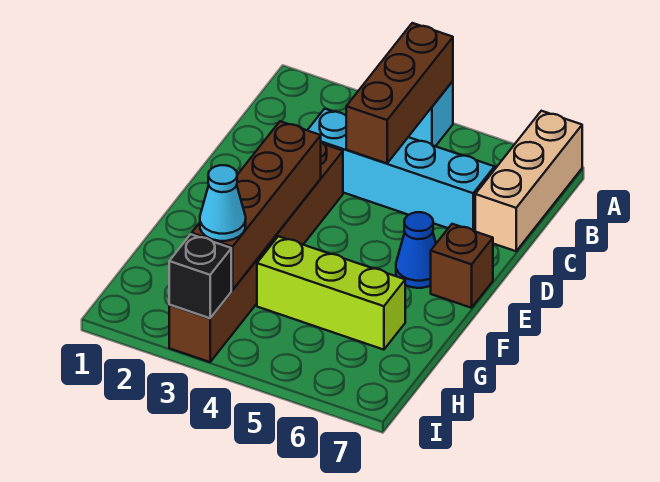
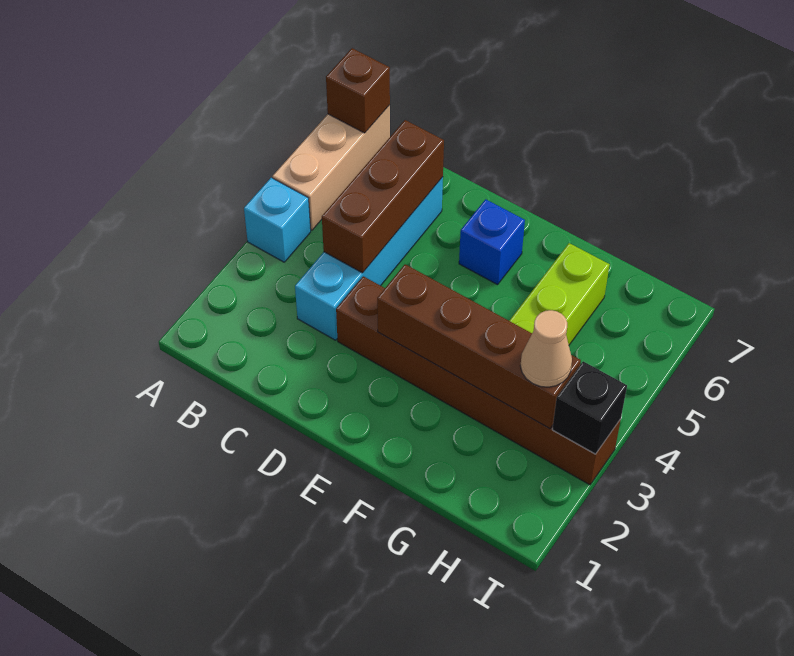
brown 1x3 brick [346,23,453,163] -> brown 1x3 brick turned to [322,120,444,273]
tan 1x3 brick [475,111,582,251] -> tan 1x3 brick turned to [272,105,390,230]
blue 1x1 cone [396,212,436,288] -> blue 1x1 brick [459,199,525,285]
brown 1x1 brick [431,224,493,308] -> brown 1x1 brick moved to [326,48,390,133]
cyan 1x1 cone [200,165,246,241] -> tan 1x1 cone [520,310,572,387]

